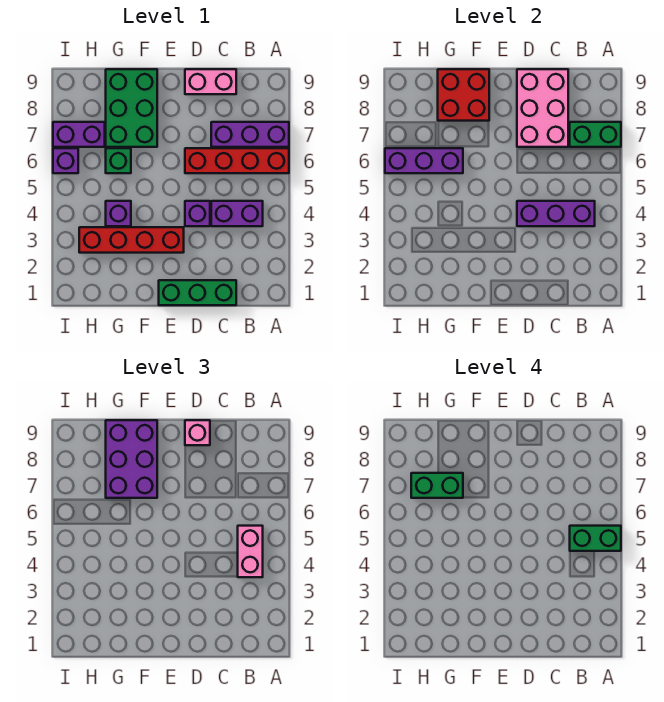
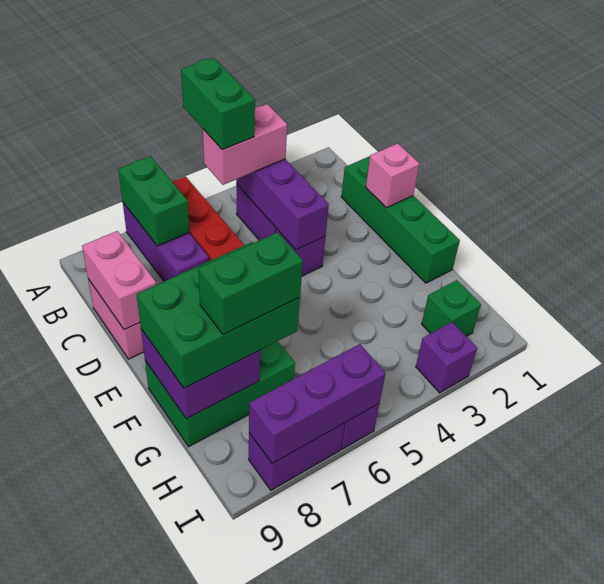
green 1x3 brick [159,280,236,305] -> green 1x4 brick [341,156,460,283]
pink 2x3 brick [517,69,568,147] -> pink 1x2 brick [82,231,156,330]
pink 1x1 brick [185,420,210,445] -> pink 1x1 brick moved to [366,143,419,208]
red 1x4 brick [79,227,184,253] -> none
purple 2x3 brick [106,420,157,498] -> green 2x3 brick [137,242,300,388]
red 2x2 brick [438,69,489,121] -> purple 2x2 brick [141,329,260,419]
purple 1x1 brick [106,201,131,226] -> purple 1x1 brick moved to [416,322,477,393]
green 1x1 brick [106,148,131,173] -> green 1x1 brick moved to [422,280,481,337]
purple 1x3 brick [385,148,463,173] -> purple 1x3 brick turned to [249,344,386,464]
green 1x2 brick [411,473,463,498] -> green 1x2 brick turned to [198,232,303,334]
purple 1x2 brick [53,122,105,147] -> purple 1x2 brick turned to [249,424,344,490]

